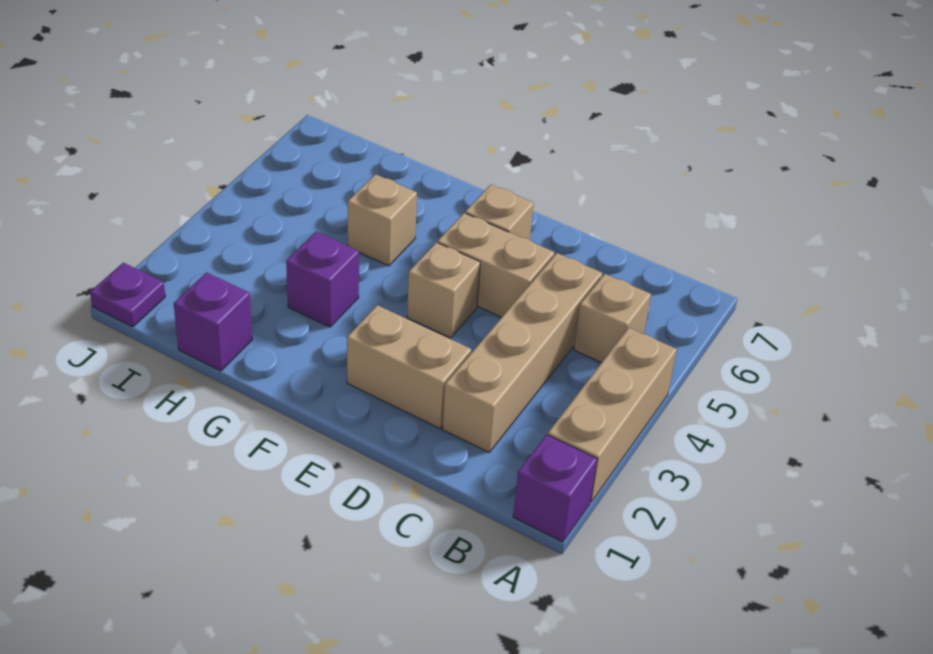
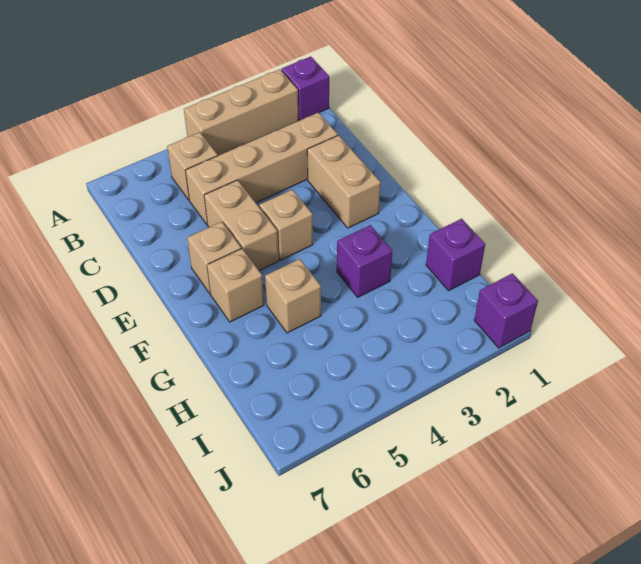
none -> tan 1x1 brick [207,248,264,322]
purple 1x1 plate [90,263,165,327] -> purple 1x1 brick [474,273,538,348]

